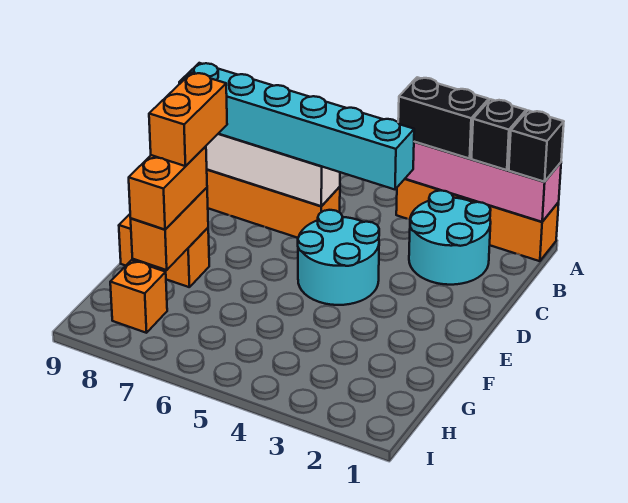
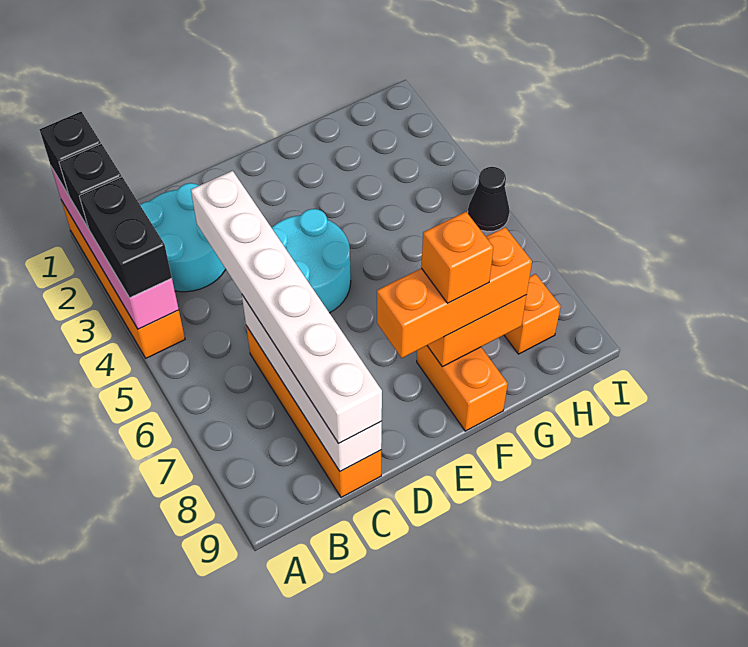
cyan 1x6 brick [179,63,414,189] -> white 1x6 brick [191,171,382,443]
orange 1x2 brick [149,73,227,166] -> orange 1x1 brick [421,212,494,303]
orange 1x2 brick [129,146,207,230] -> orange 1x3 brick [377,227,532,358]
none -> black 1x1 cone [468,167,510,232]

